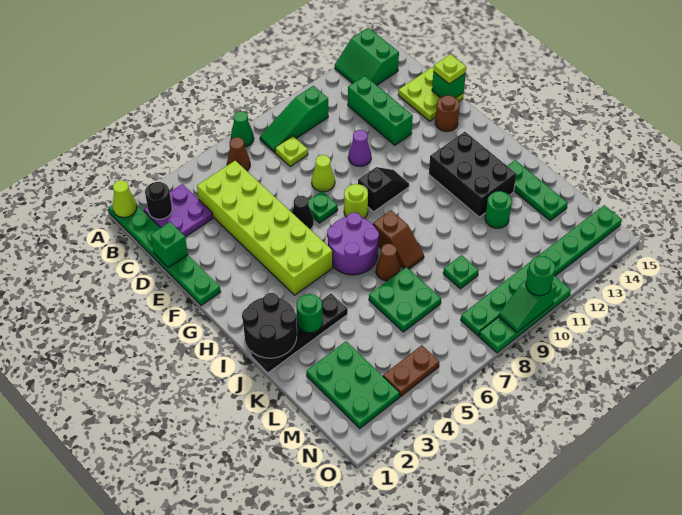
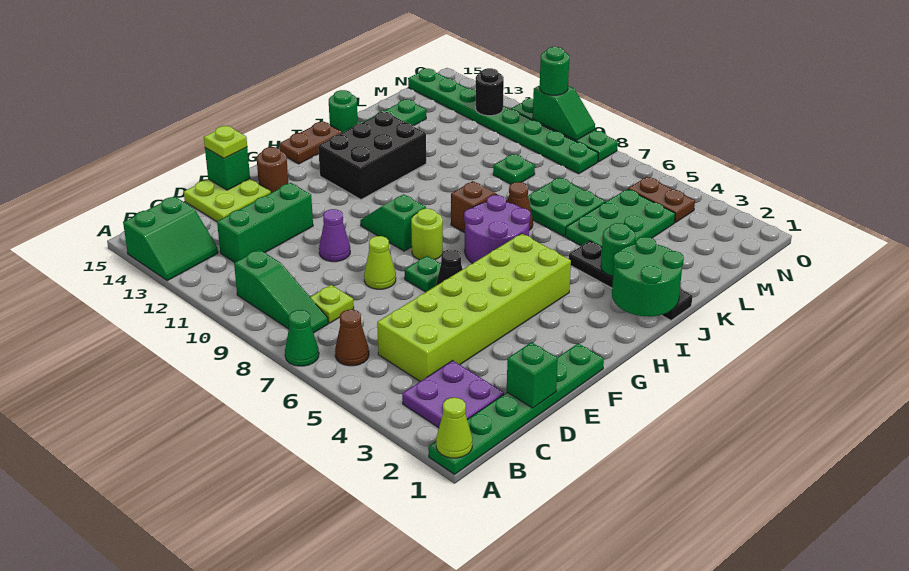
black 1x1 round brick [145,182,172,219] -> black 1x1 round brick moved to [475,68,504,116]
black 1x2 slope [358,167,409,212] -> green 1x2 slope [360,194,426,251]
none -> brown 1x2 plate [279,121,342,164]
black 2x2 round brick [242,293,297,358] -> green 2x2 round brick [612,237,684,317]
green 1x1 round brick [485,191,512,228] -> green 1x1 round brick moved to [329,90,358,133]
green 2x3 plate [306,341,400,428] -> green 2x3 plate moved to [565,189,675,247]

